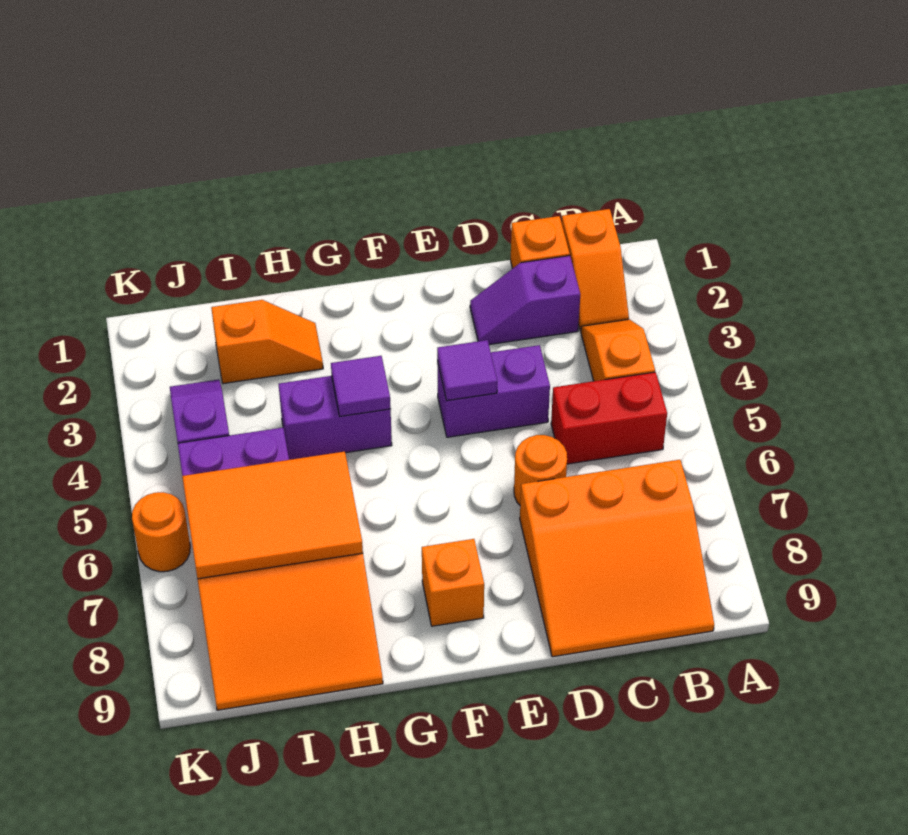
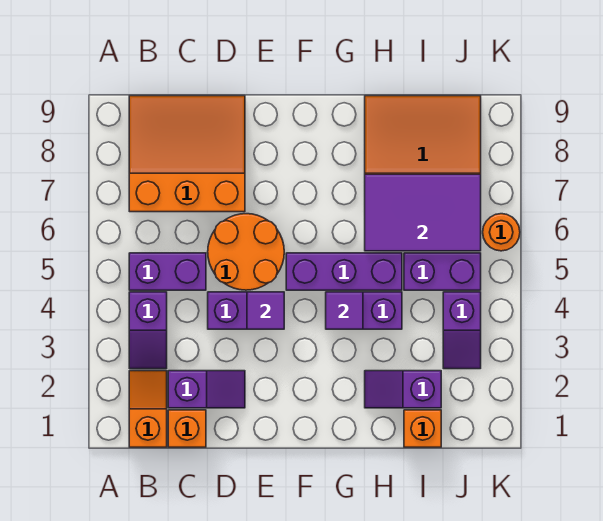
orange 1x2 slope [581,319,655,381] -> purple 1x2 slope [129,292,167,369]
red 1x2 brick [551,372,667,464] -> purple 1x2 brick [129,253,206,290]
orange 1x1 round brick [514,435,567,505] -> orange 2x2 round brick [208,214,284,290]
none -> purple 1x3 brick [286,253,402,290]
orange 1x1 brick [422,539,484,626] -> orange 1x1 brick moved to [404,410,441,447]
orange 1x2 slope [211,300,323,384] -> purple 1x2 slope [365,371,441,408]
orange 2x3 tile [182,452,363,579] -> purple 2x3 tile [365,174,481,251]

